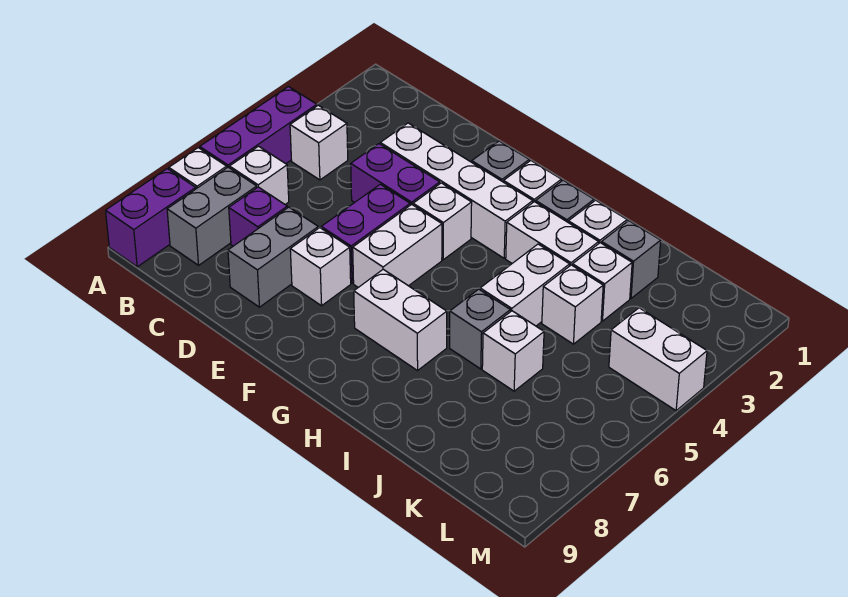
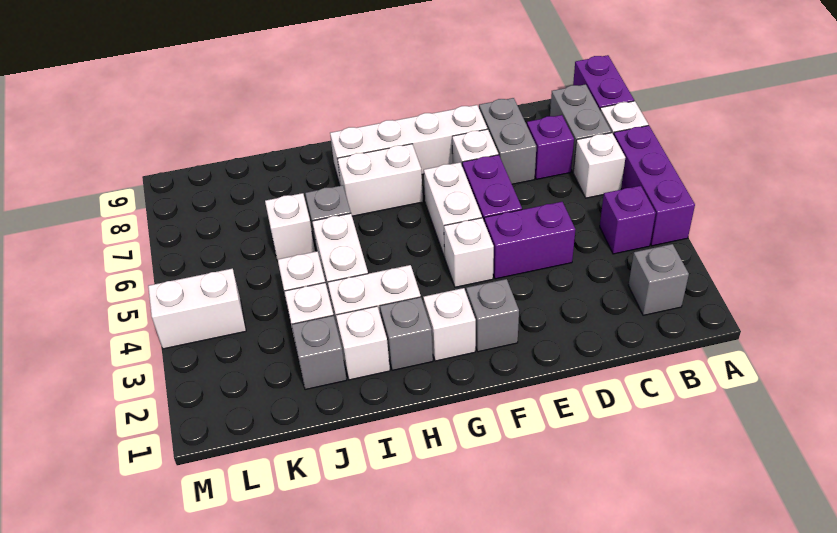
none -> grey 1x1 brick [628,244,689,315]
white 1x1 brick [290,105,348,180] -> purple 1x1 brick [600,186,656,254]
white 1x4 brick [380,123,533,258] -> white 1x4 brick moved to [330,105,487,186]

